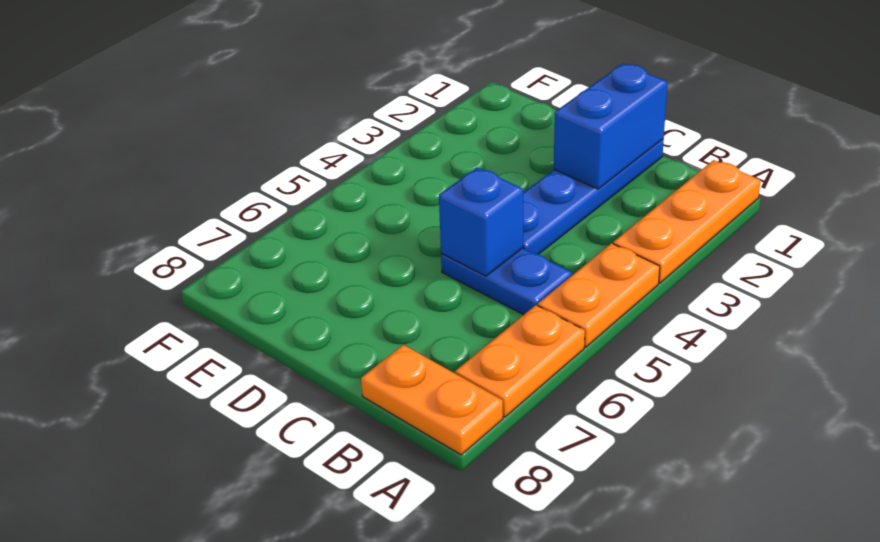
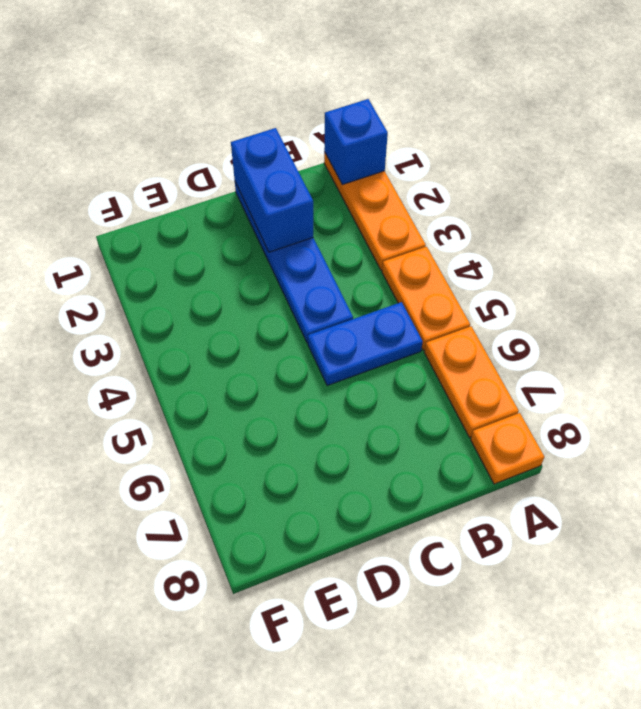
orange 1x2 plate [361,345,503,455] -> orange 1x1 plate [471,413,544,484]
blue 1x1 brick [439,167,523,276] -> blue 1x1 brick moved to [324,99,388,185]

